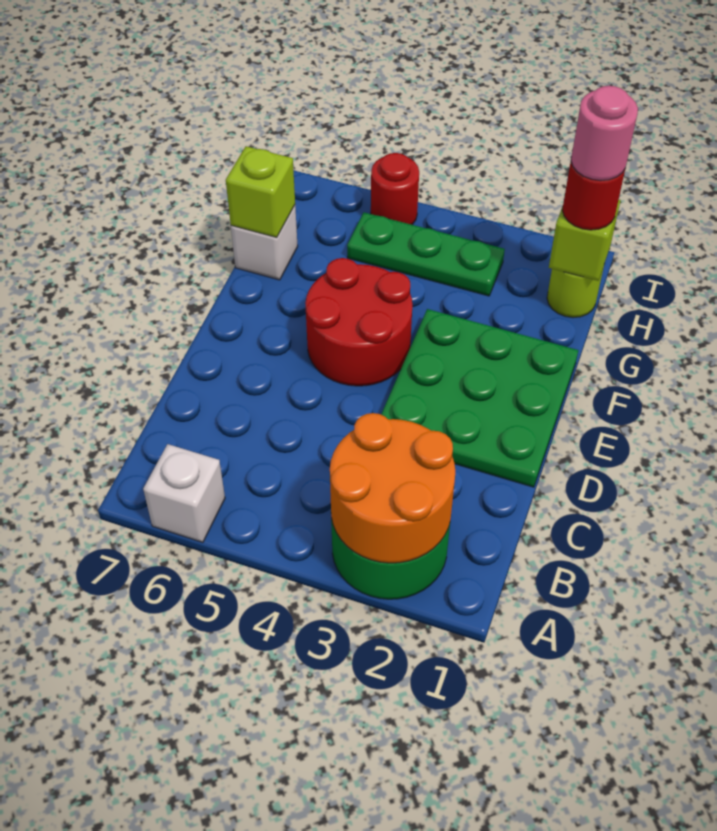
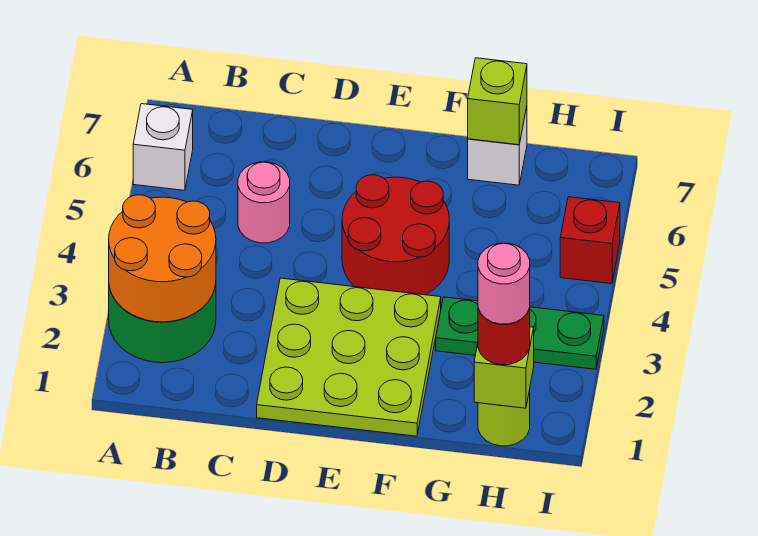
none -> pink 1x1 round brick [238,162,290,243]
green 3x3 plate [381,309,578,487] -> lime 3x3 plate [257,278,441,436]
green 1x3 plate [347,212,505,296] -> green 1x3 plate turned to [436,297,604,369]
red 1x1 round brick [371,153,419,225] -> red 1x1 brick [560,197,620,284]

